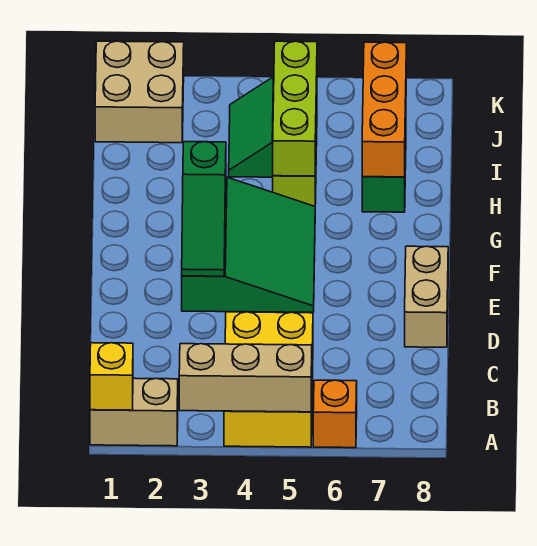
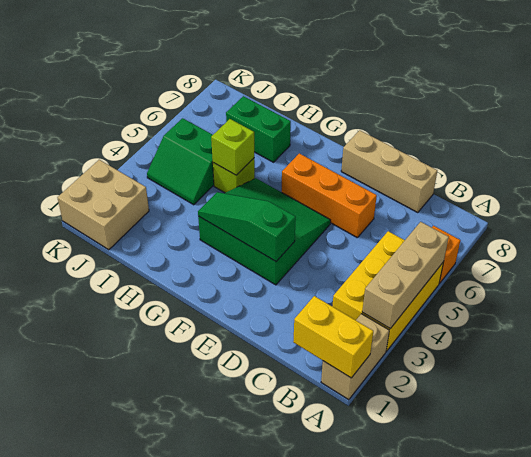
yellow 1x1 brick [90,343,133,410] -> yellow 1x2 brick [293,296,373,378]
yellow 2x3 brick [224,312,313,447] -> yellow 2x3 brick turned to [332,231,443,351]
tan 1x2 brick [405,246,448,347] -> tan 1x3 brick [341,130,437,213]
green 1x3 slope [182,142,226,276] -> green 1x3 slope turned to [198,192,296,261]
lime 1x3 brick [273,41,317,176] -> lime 1x1 brick [211,119,254,175]
orange 1x3 brick [362,42,406,177] -> orange 1x3 brick moved to [282,153,377,237]

